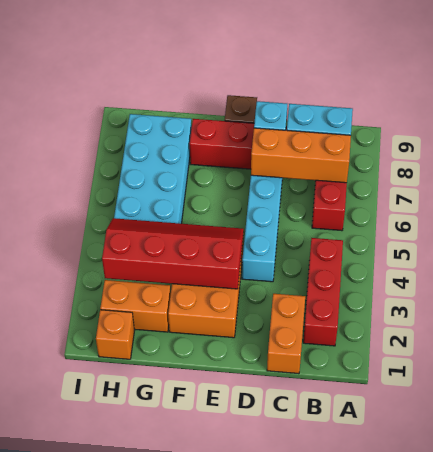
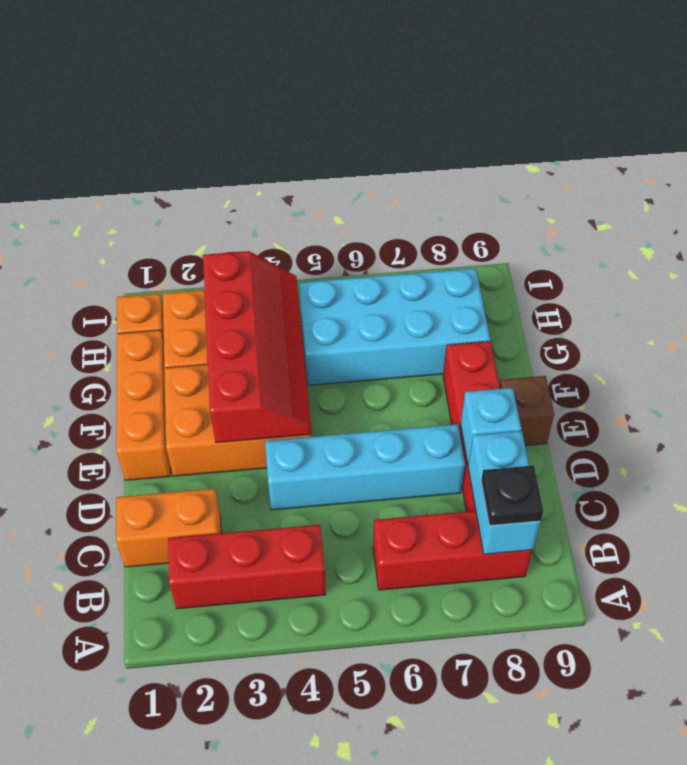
orange 1x3 brick [251,128,351,183] -> orange 1x3 brick moved to [116,330,171,480]
none -> black 1x1 plate [481,465,543,525]

